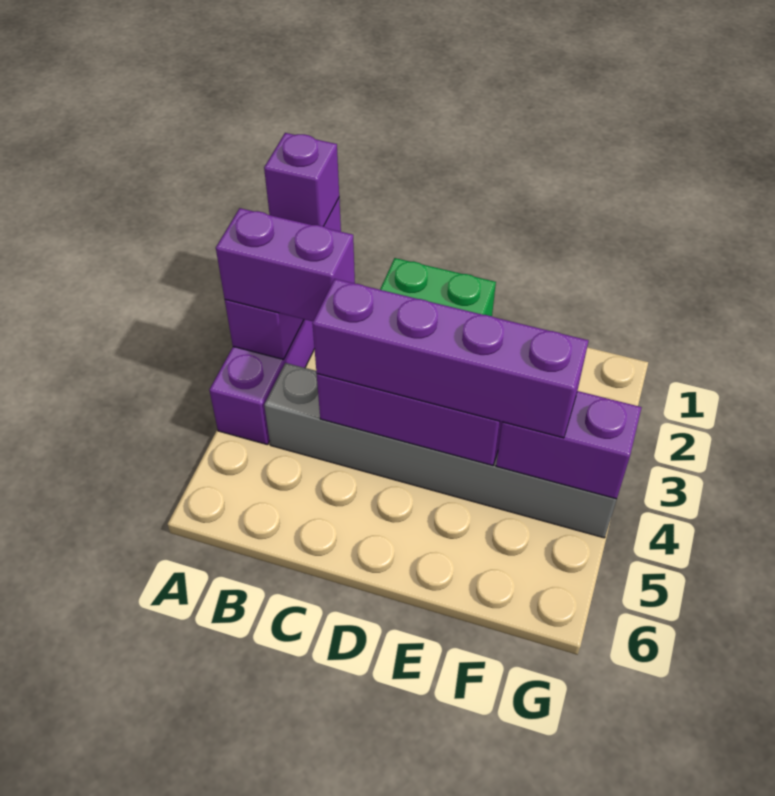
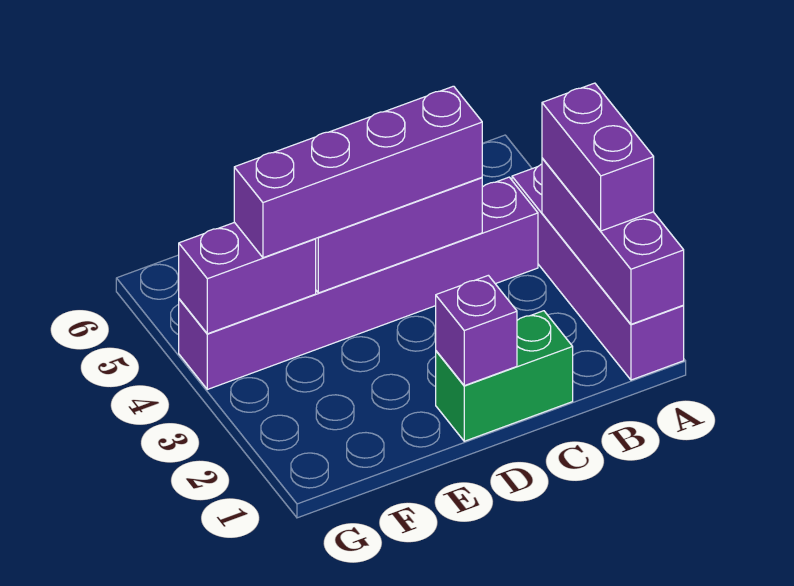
purple 1x1 brick [264,133,339,226] -> purple 1x1 brick moved to [436,275,517,386]
purple 1x2 brick [216,208,355,321] -> purple 1x2 brick turned to [542,83,654,231]
grey 1x6 brick [264,363,617,538] -> purple 1x6 brick [179,177,538,389]

